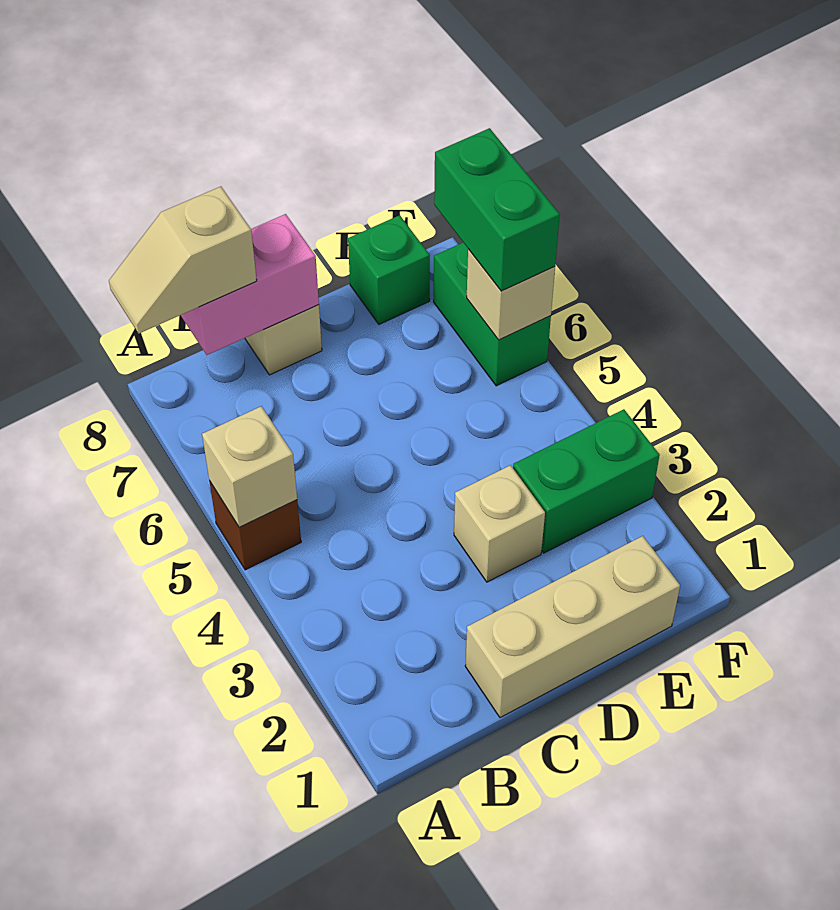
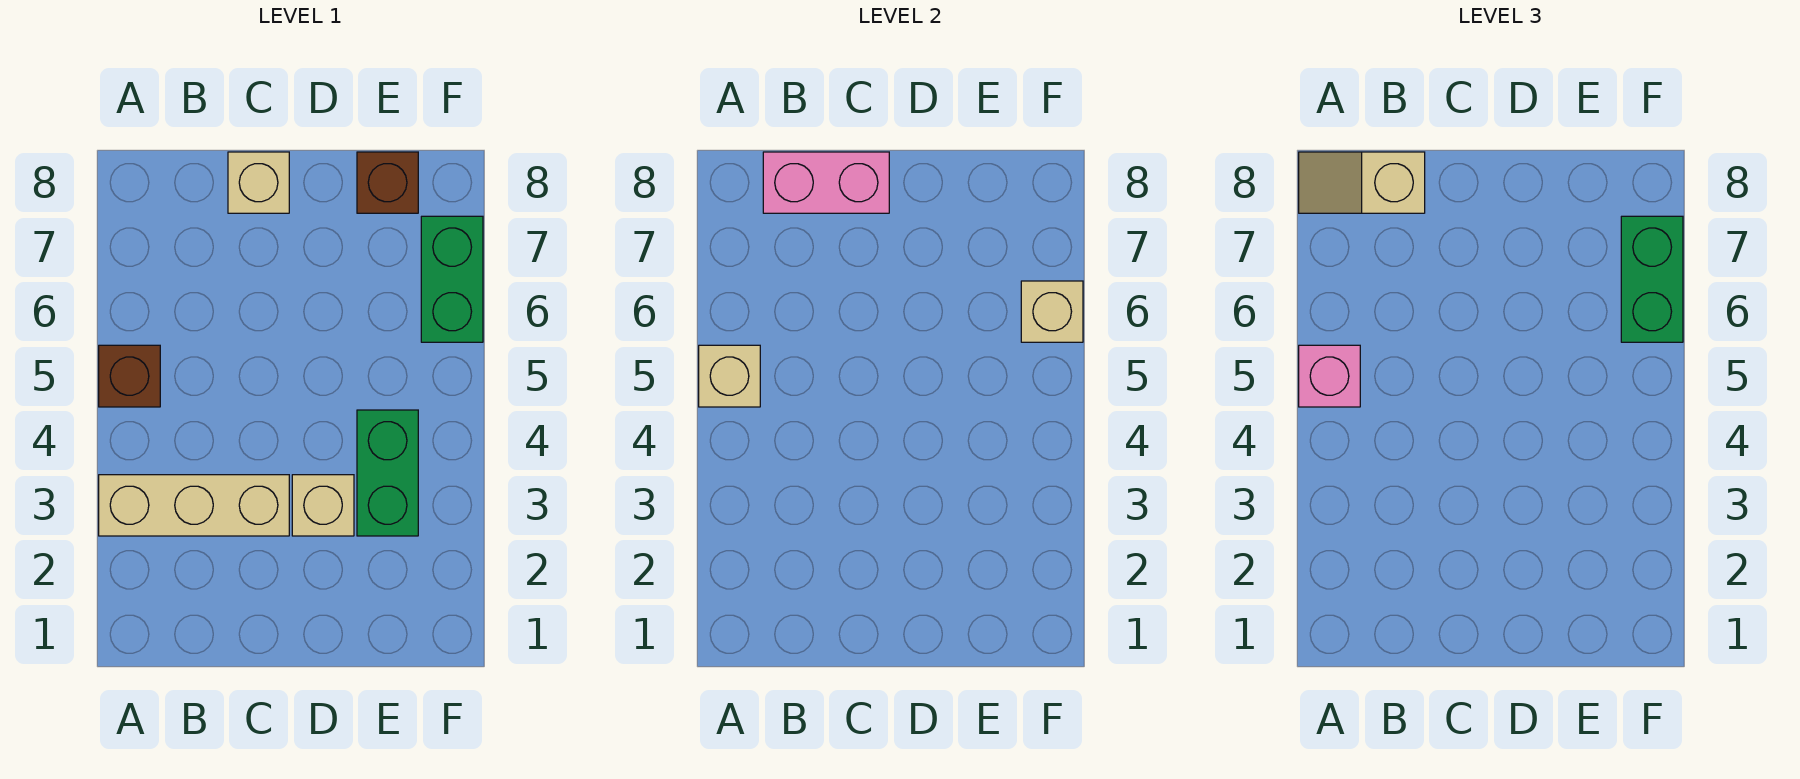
none -> pink 1x1 brick [1299,345,1360,407]
tan 1x3 brick [465,536,680,718] -> tan 1x3 brick moved to [99,475,289,536]
green 1x2 brick [513,409,660,553] -> green 1x2 brick turned to [357,410,418,536]
green 1x1 brick [348,215,430,324] -> brown 1x1 brick [357,152,418,213]

